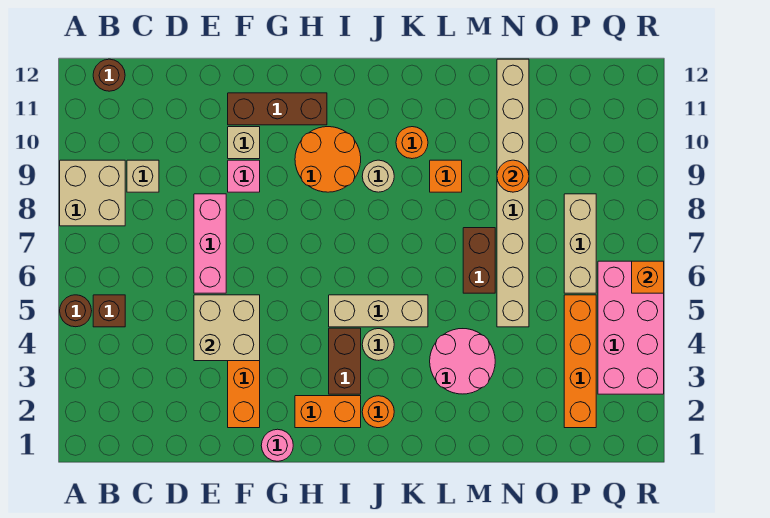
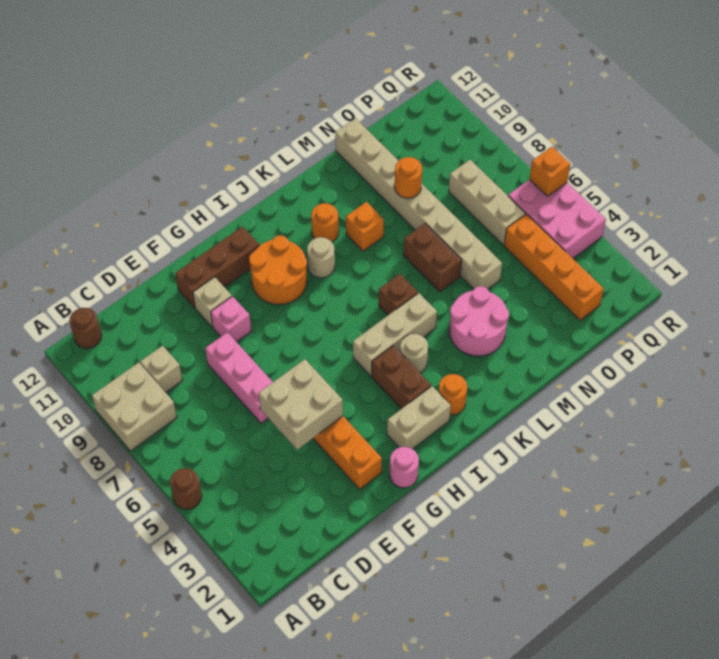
brown 1x1 brick [93,295,125,327] -> brown 1x1 brick moved to [379,274,418,315]
orange 1x2 brick [295,396,361,428] -> tan 1x2 brick [387,386,451,449]
pink 2x4 brick [598,261,664,394] -> pink 2x3 brick [508,180,606,258]

